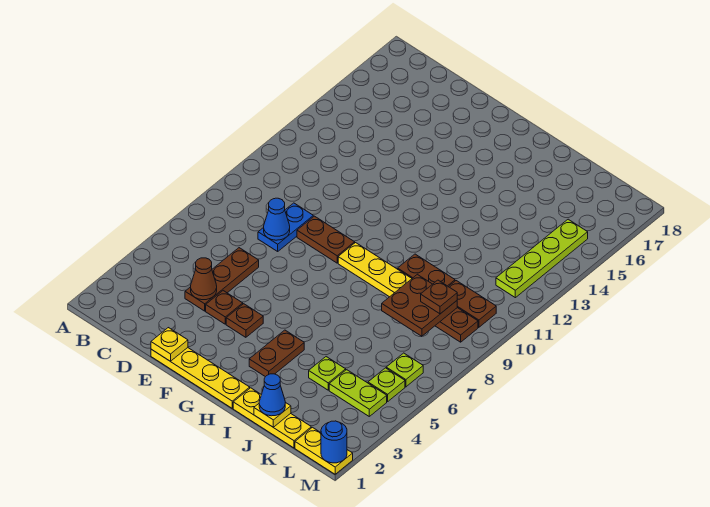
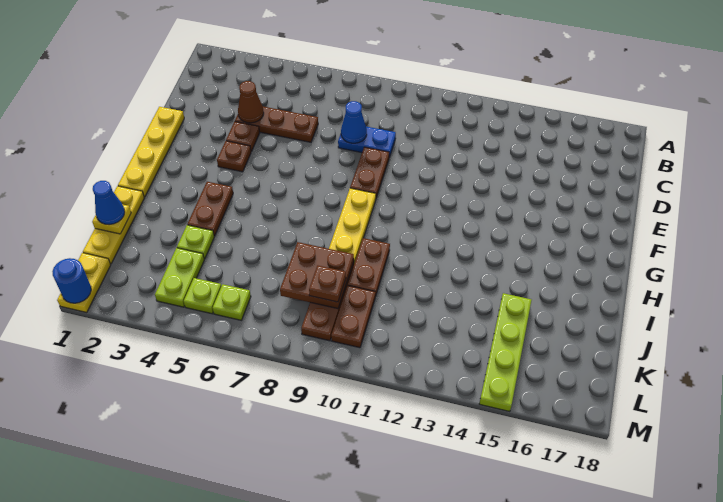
yellow 1x1 plate [151,328,188,361] -> none
brown 1x2 plate [249,330,304,377] -> brown 1x2 plate turned to [188,182,233,236]
lime 1x4 plate [496,219,588,298] -> lime 1x4 plate turned to [479,293,531,412]

